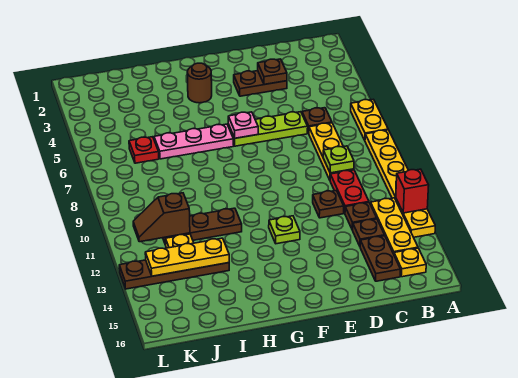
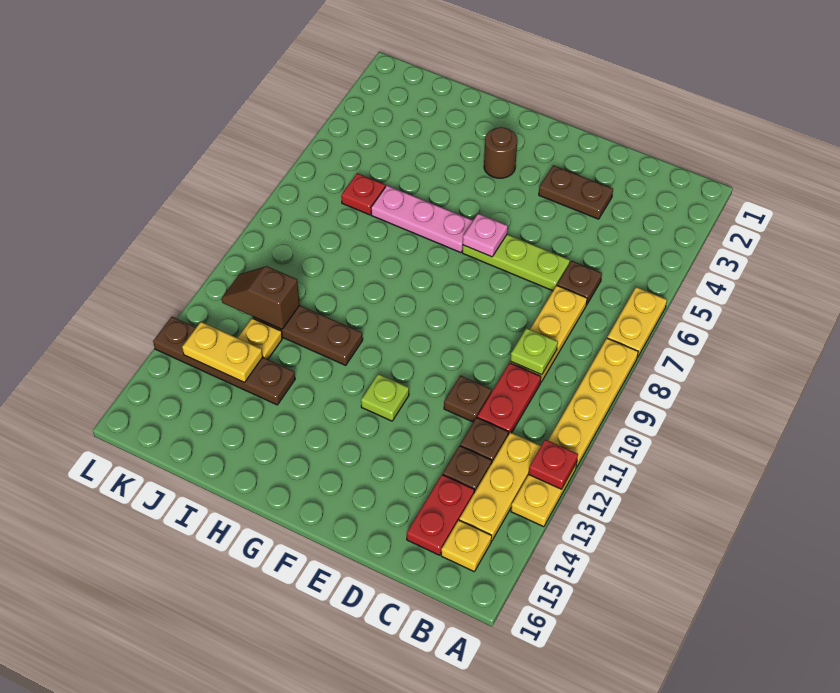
red 1x1 brick [396,169,429,213] -> red 1x1 plate [529,439,578,489]
brown 1x2 plate [360,236,400,281] -> red 1x2 plate [407,475,474,555]
brown 1x1 plate [258,59,287,84] -> none
yellow 1x3 plate [145,238,229,276] -> yellow 1x2 plate [182,322,263,383]

